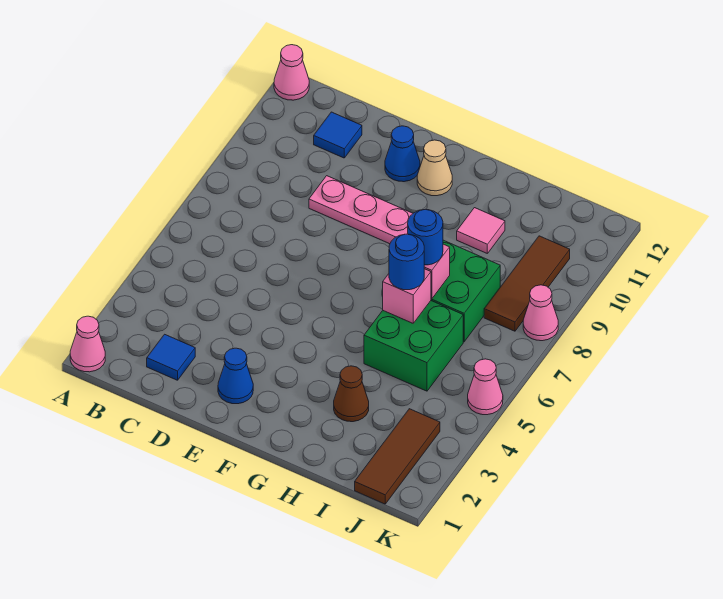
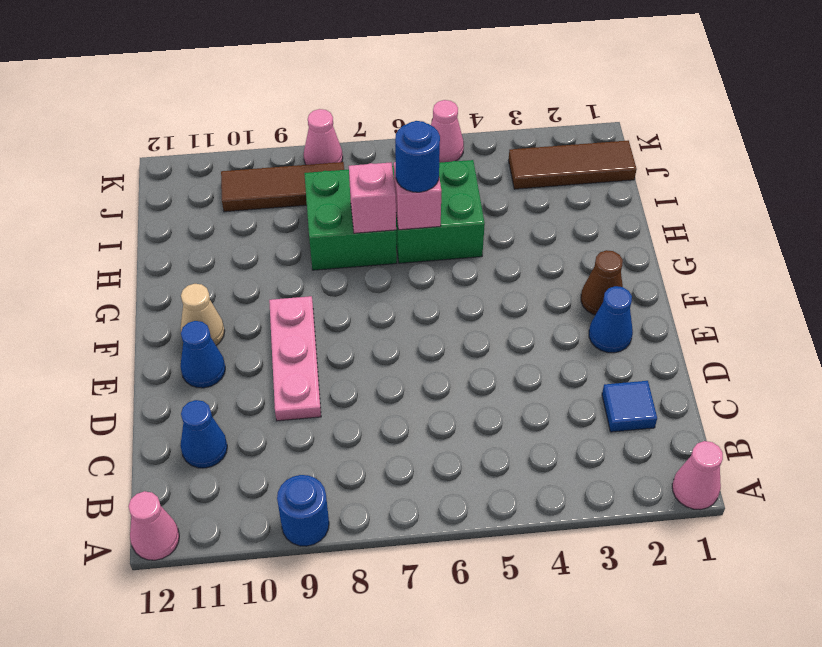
blue 1x1 tile [314,112,362,158] -> blue 1x1 cone [180,400,227,468]
brown 1x1 cone [334,366,369,422] -> brown 1x1 cone moved to [581,250,623,315]
blue 1x1 round brick [408,209,443,265] -> blue 1x1 round brick moved to [277,475,329,546]
pink 1x1 tile [457,208,505,253] -> none

